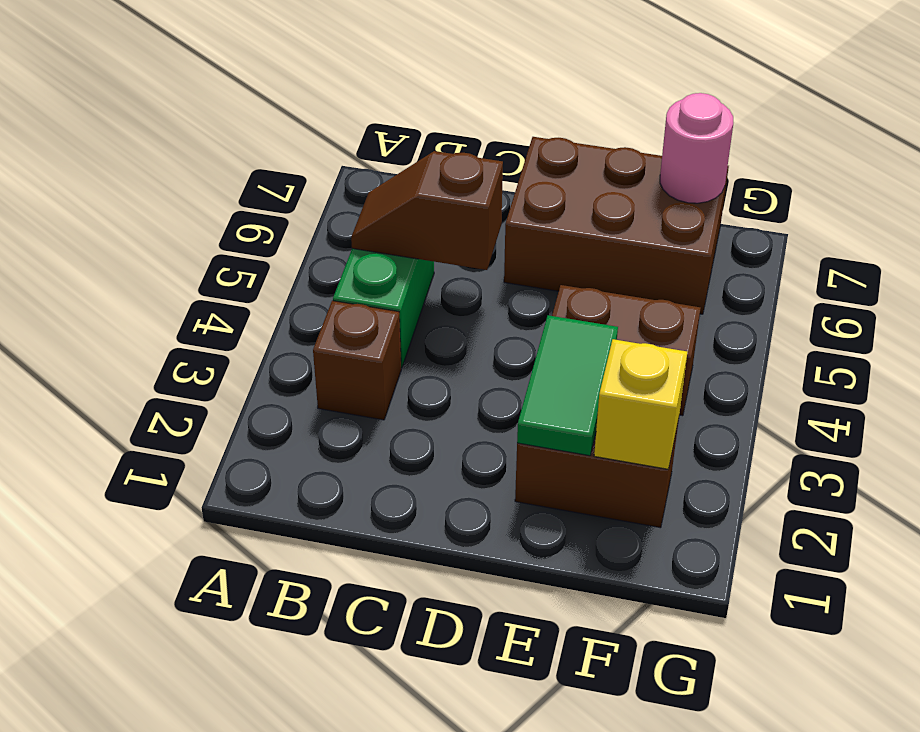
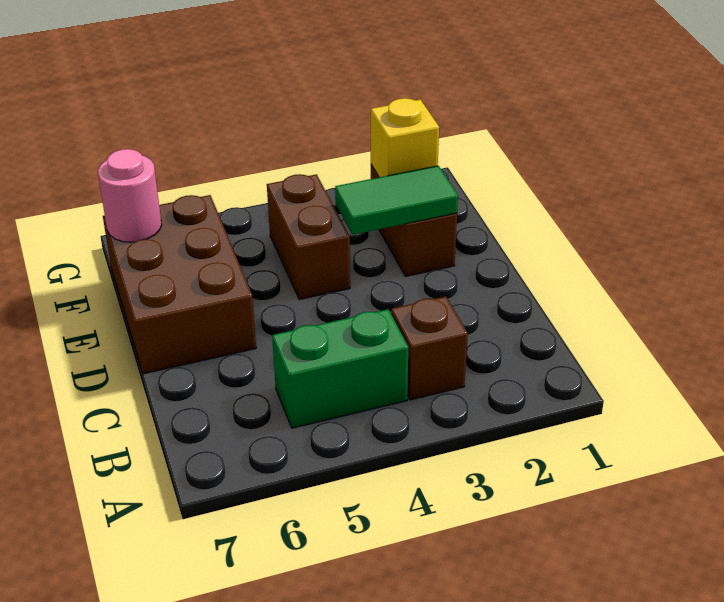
brown 1x2 slope [351,151,503,270] -> none

